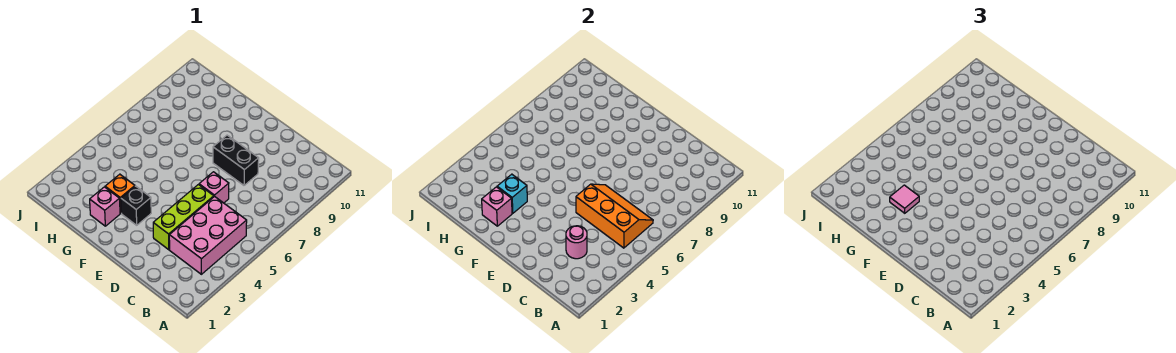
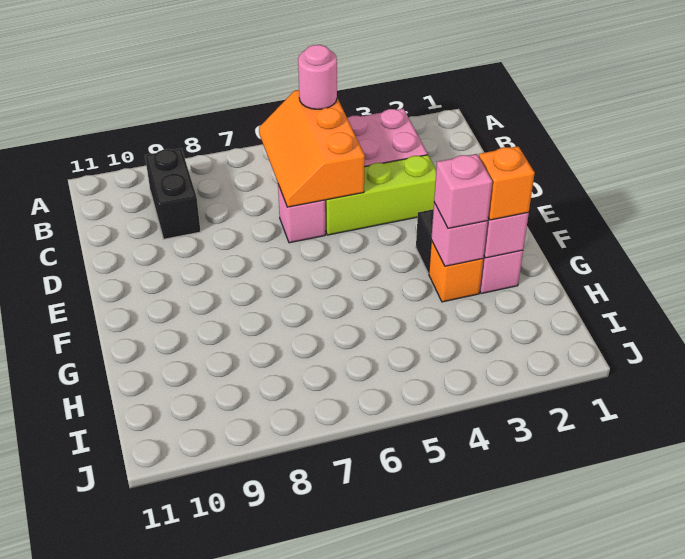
pink 1x1 round brick [566,226,587,259] -> pink 1x1 round brick moved to [298,45,337,109]
black 1x2 brick [213,135,259,185] -> black 1x2 brick moved to [145,149,201,239]
none -> orange 1x1 brick [479,146,535,220]
cyan 1x1 brick [497,174,527,213] -> pink 1x1 brick [431,203,488,266]
pink 1x1 tile [890,185,919,213] -> pink 1x1 brick [434,154,492,228]

